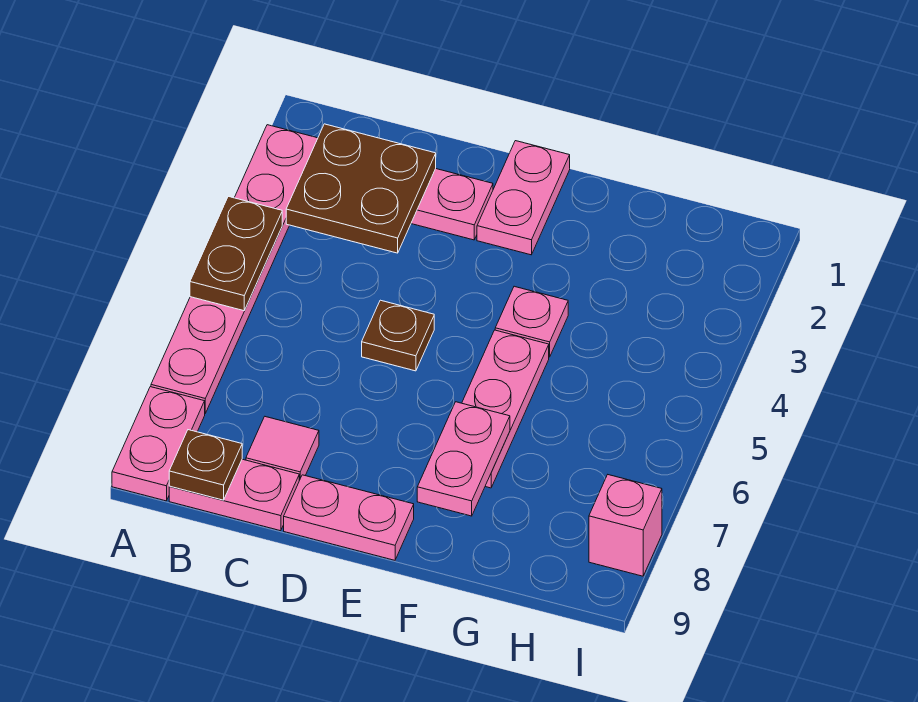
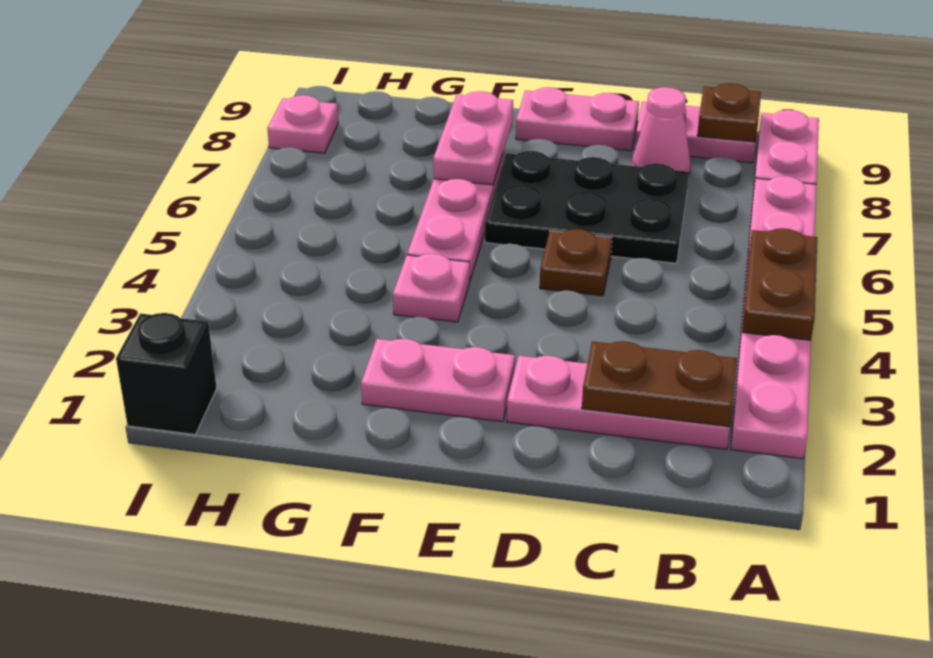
brown 2x2 plate [286,124,436,253] -> brown 1x2 plate [582,341,737,427]
none -> black 2x3 plate [485,151,689,263]
pink 1x1 tile [246,417,319,480] -> pink 1x1 cone [632,87,691,174]
pink 1x2 plate [477,141,570,255] -> pink 1x2 plate turned to [361,339,515,422]
none -> black 1x1 brick [116,313,217,435]
pink 1x1 brick [589,475,662,576] -> pink 1x1 plate [267,95,338,153]

